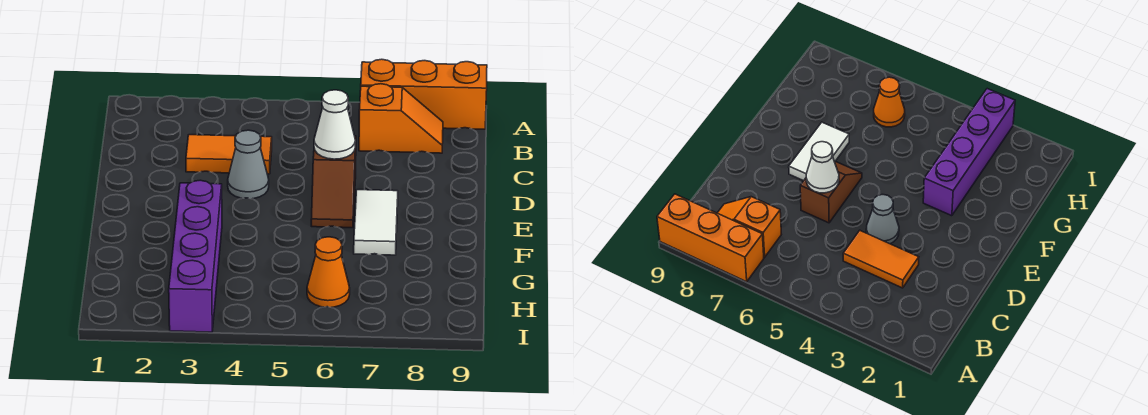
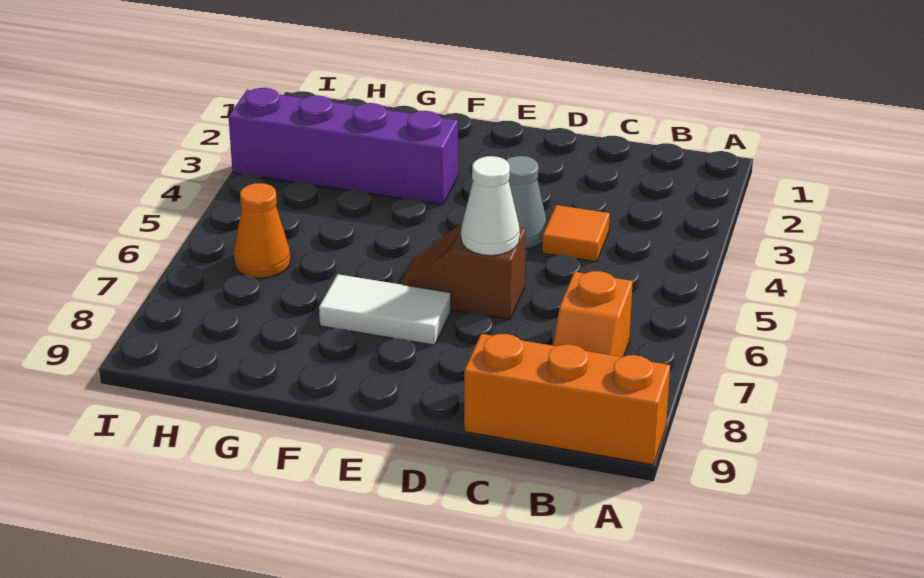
orange 1x3 brick [361,59,487,129] -> orange 1x3 brick turned to [464,334,670,465]
orange 1x2 tile [186,135,272,174] -> orange 1x1 tile [542,205,610,262]

